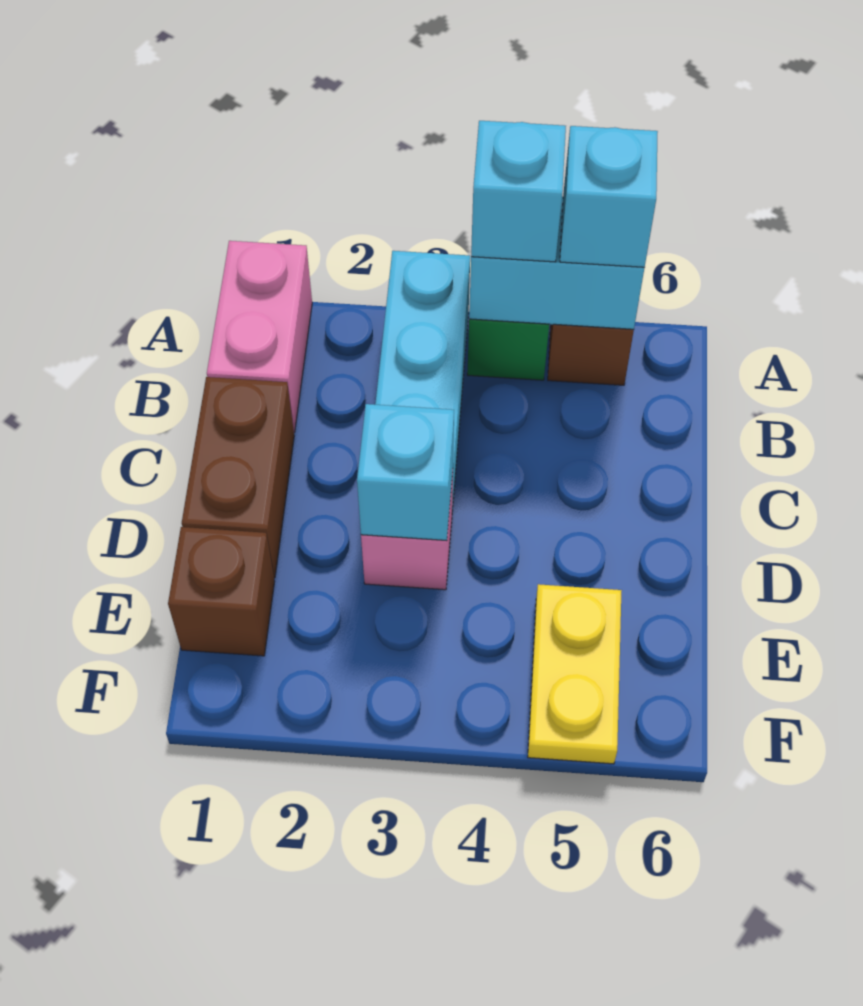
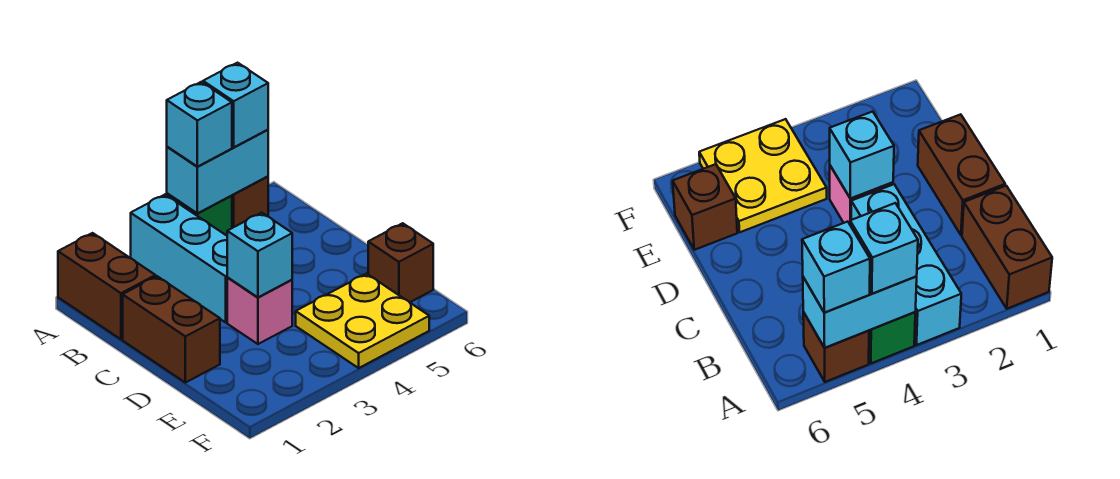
pink 1x2 brick [207,241,312,432] -> brown 1x2 brick [58,233,155,339]
brown 1x1 brick [168,527,275,656] -> brown 1x1 brick moved to [368,223,433,302]
yellow 1x2 plate [528,584,622,764] -> yellow 2x2 plate [296,274,429,368]

